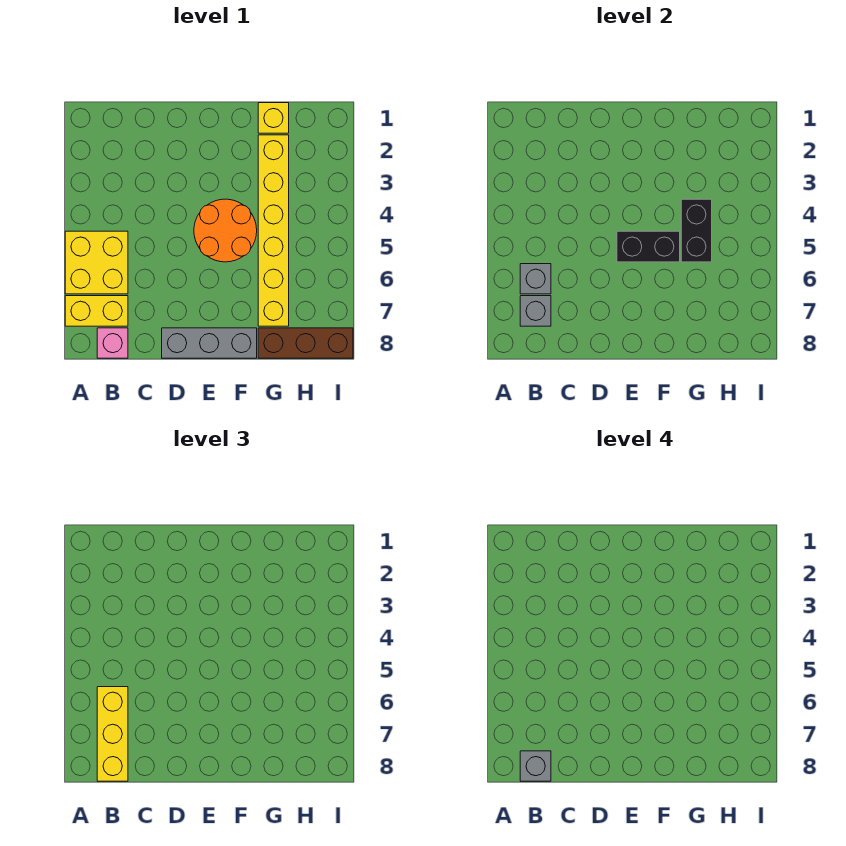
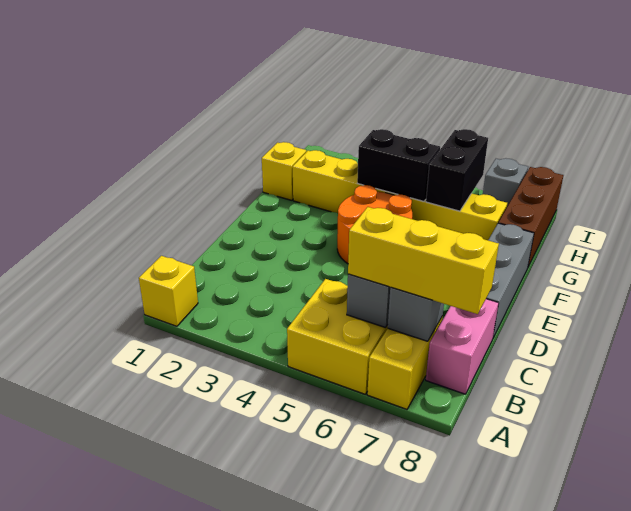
none -> yellow 1x1 brick [139,256,198,326]
pink 1x1 brick [97,328,128,358] -> pink 1x2 brick [426,299,499,394]
grey 1x1 brick [520,751,551,781] -> grey 1x1 brick moved to [483,158,528,206]
black 1x2 brick [617,231,680,262] -> black 1x2 brick moved to [426,129,488,211]

